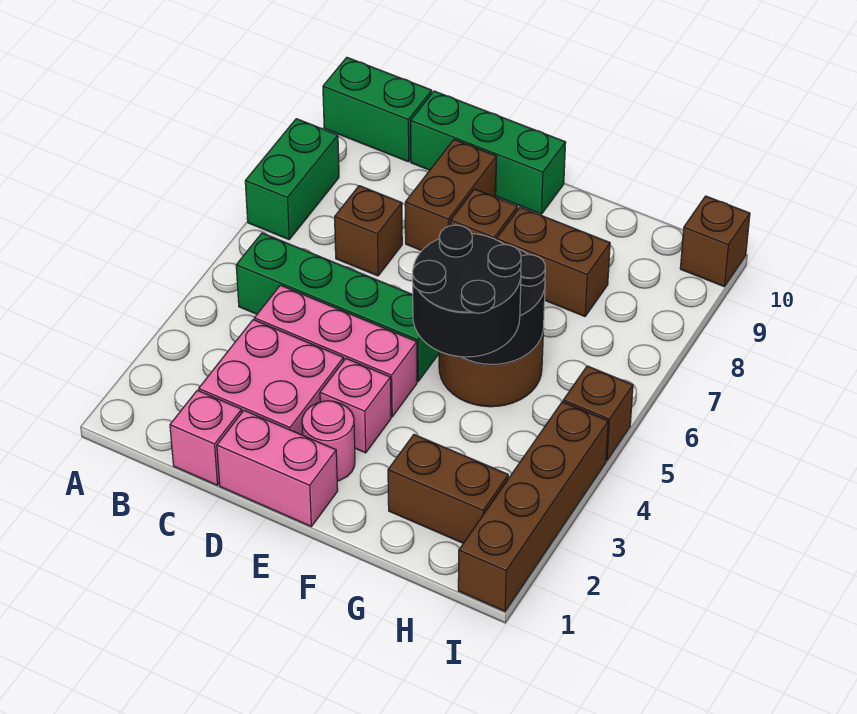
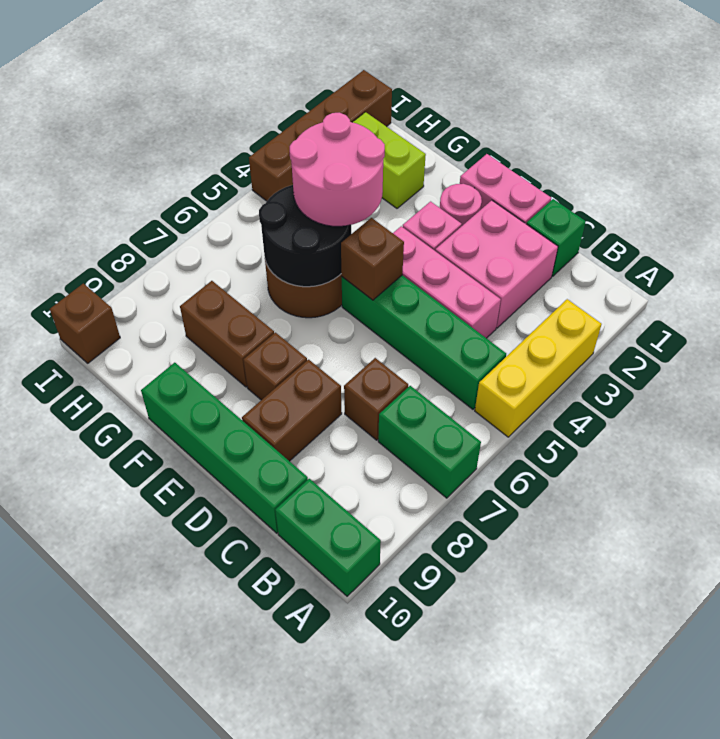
none -> yellow 1x3 brick [475,299,602,437]
green 1x2 brick [245,119,339,239] -> green 1x2 brick turned to [378,386,481,498]
pink 1x1 brick [170,390,242,485] -> green 1x1 brick [527,199,586,276]
green 1x3 brick [411,91,566,214] -> green 1x4 brick [141,363,308,533]
black 2x2 round brick [413,225,521,357] -> pink 2x2 round brick [289,113,385,226]
brown 1x2 brick [388,435,508,543] -> lime 1x2 brick [353,112,426,208]
brown 1x1 brick [563,366,633,461] -> brown 1x1 brick moved to [341,218,404,300]

